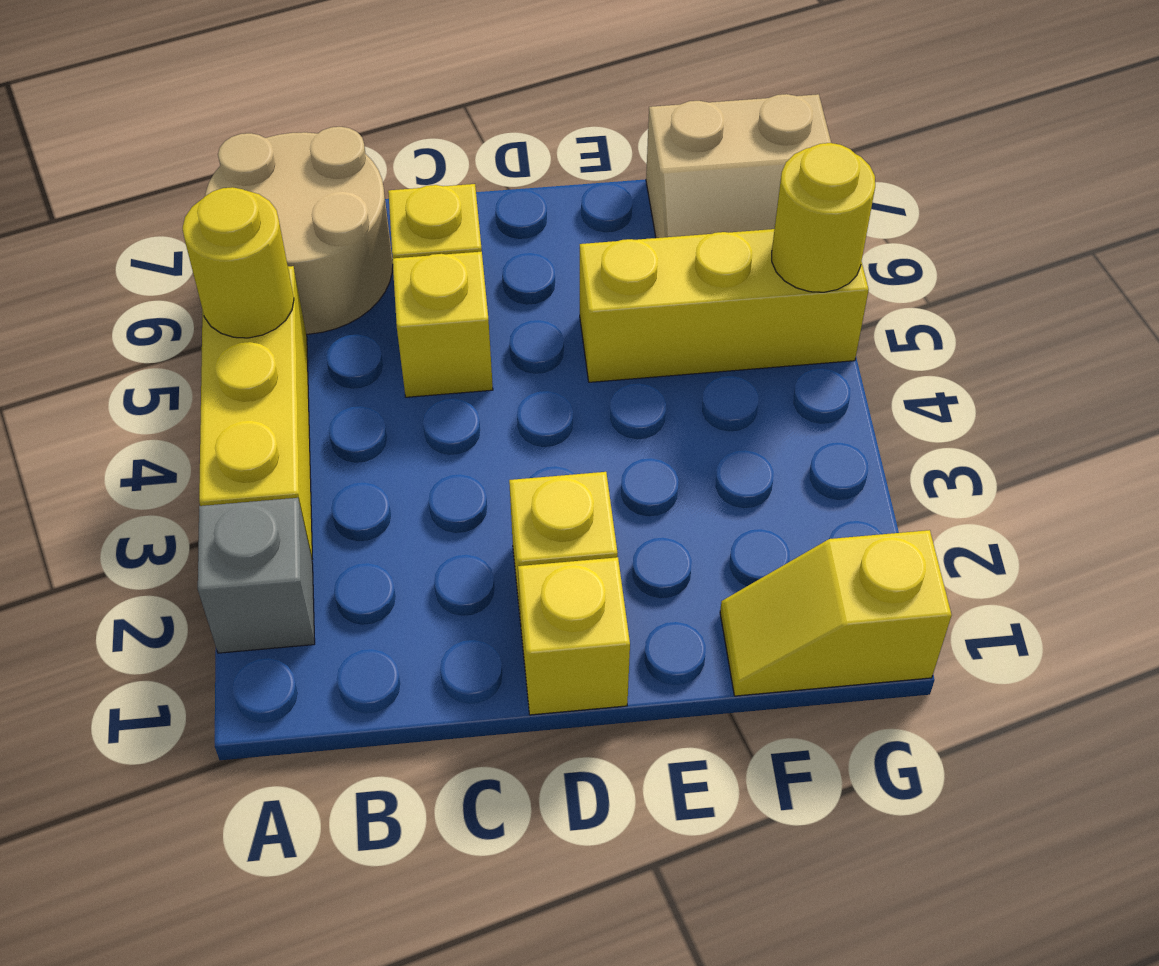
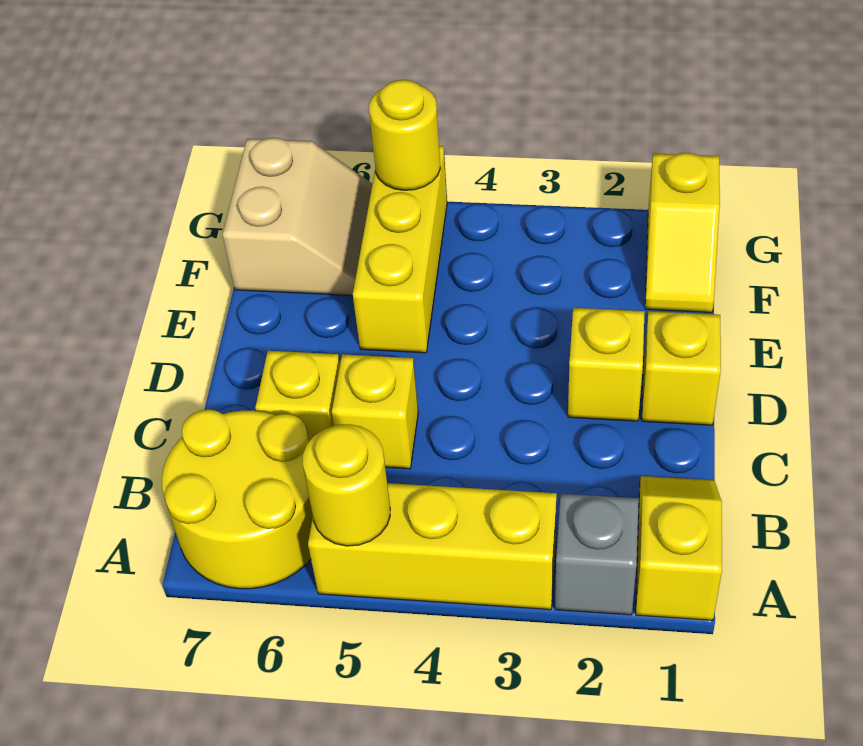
none -> yellow 1x2 slope [636,476,722,621]
tan 2x2 round brick [205,127,393,334] -> yellow 2x2 round brick [162,410,313,589]

